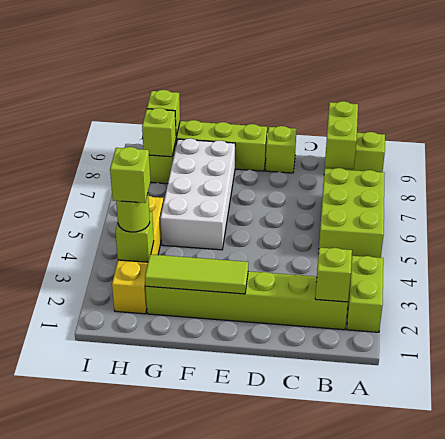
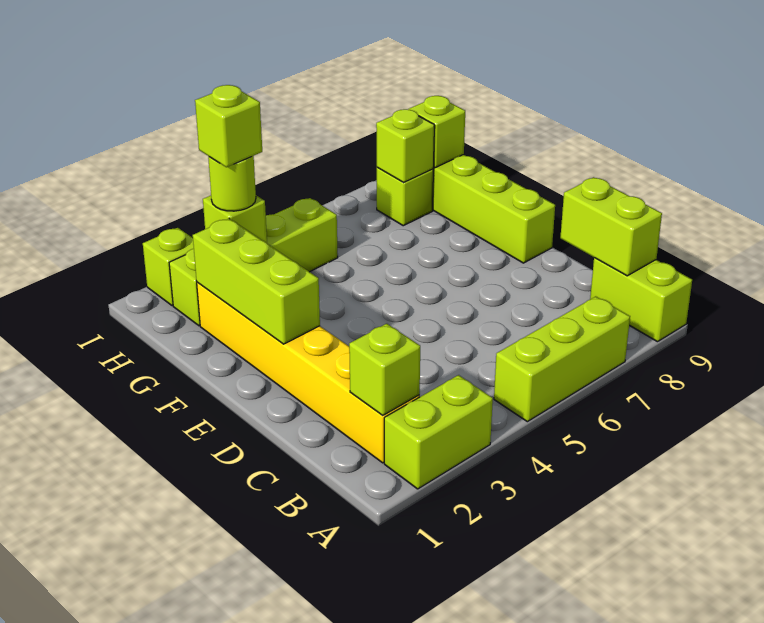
lime 2x3 brick [318,168,385,258] -> lime 1x3 brick [494,297,630,422]
lime 1x6 brick [146,271,348,330] -> yellow 1x6 brick [197,282,420,463]
lime 1x2 brick [325,101,358,169] -> lime 1x2 brick turned to [560,177,662,276]
lime 1x1 brick [266,126,296,173] -> lime 1x1 brick moved to [143,228,194,306]
lime 1x3 tile [145,254,248,294] -> lime 1x3 brick [193,219,320,344]
white 2x4 brick [160,138,235,250] -> none
yellow 1x4 brick [112,196,164,314] -> lime 1x4 brick [169,198,338,326]

